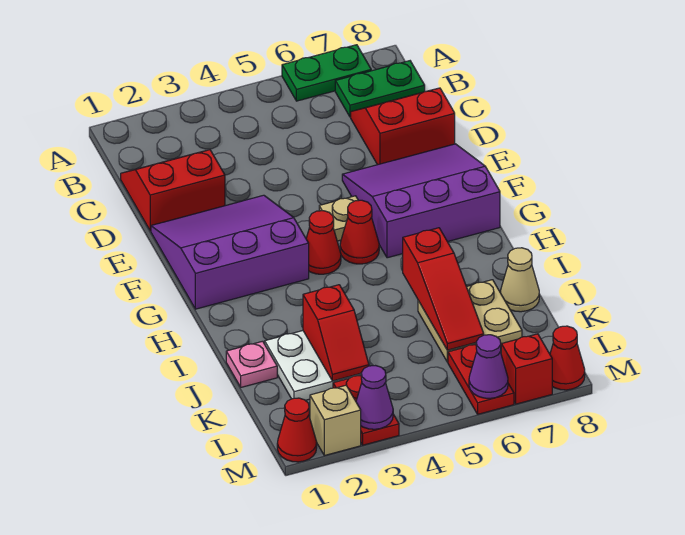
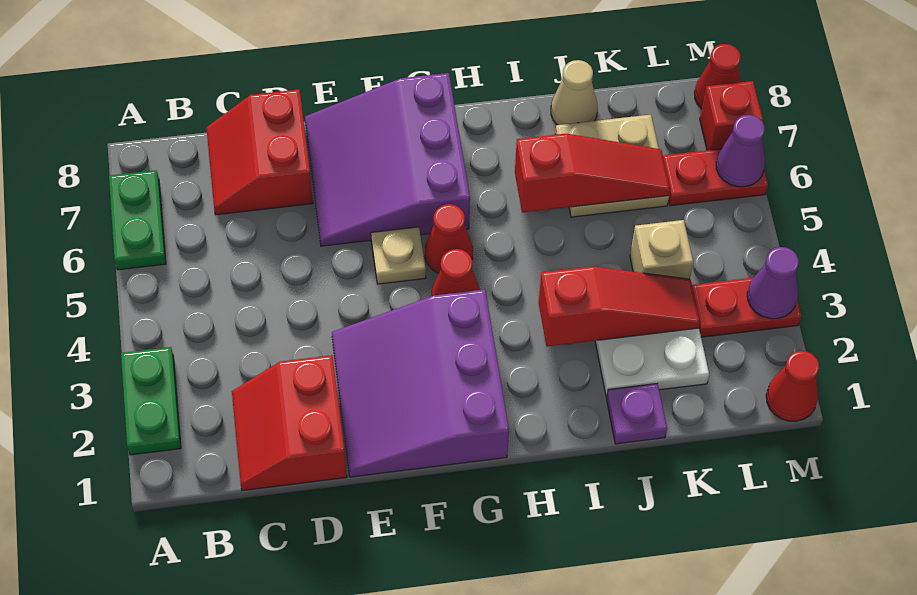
green 1x2 plate [335,61,425,117] -> green 1x2 plate moved to [121,347,181,455]
pink 1x1 plate [226,341,277,387] -> purple 1x1 plate [606,384,667,444]
red 1x2 slope [303,285,369,381] -> red 1x3 slope [539,266,700,346]
tan 1x1 brick [310,385,361,455] -> tan 1x1 brick moved to [630,220,693,279]

